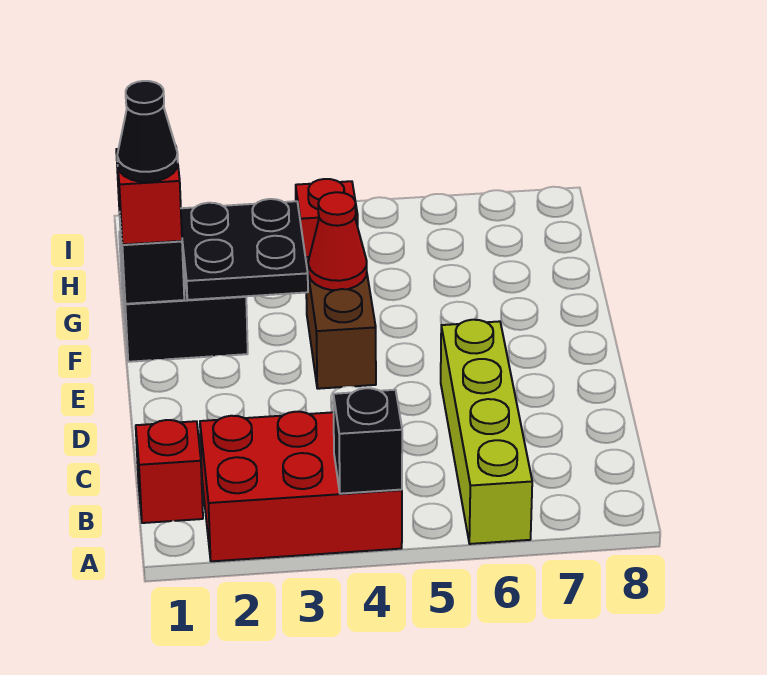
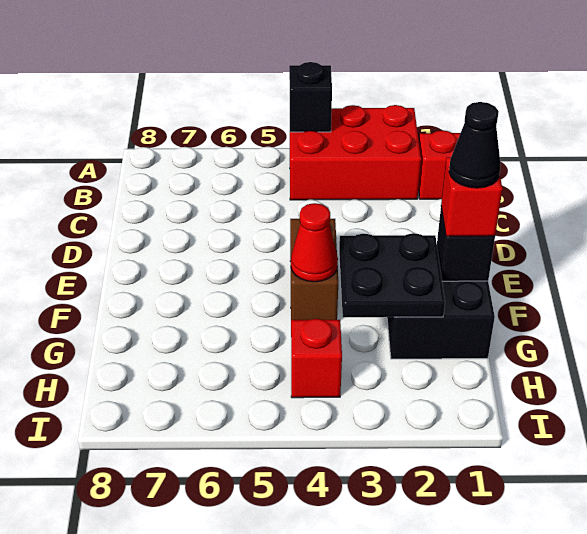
lime 1x4 brick [441,320,532,544] -> none

